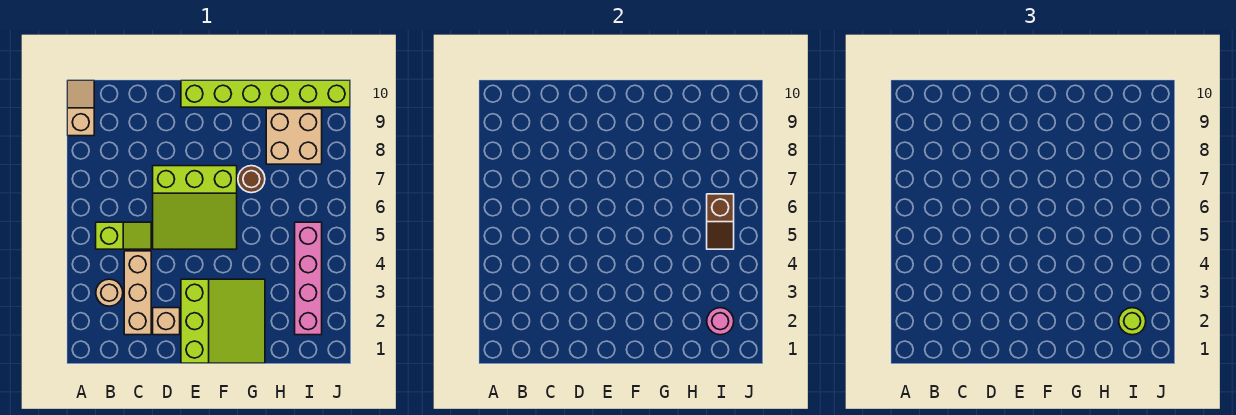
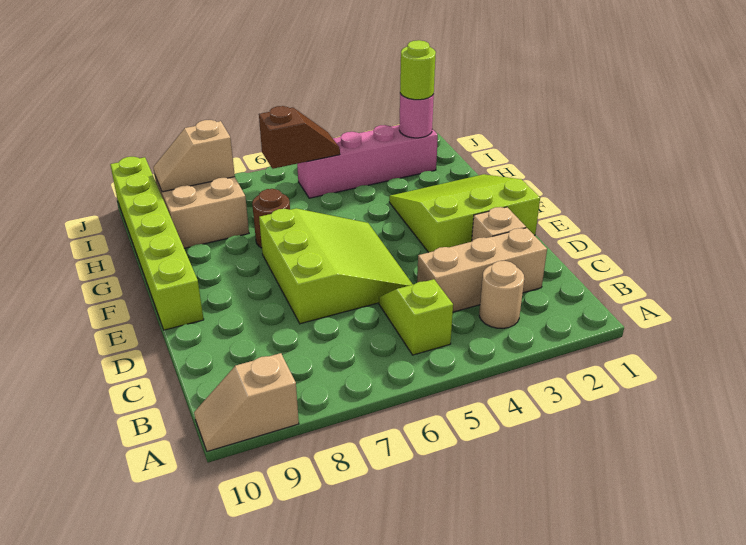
none -> tan 1x2 slope [153,120,235,192]

